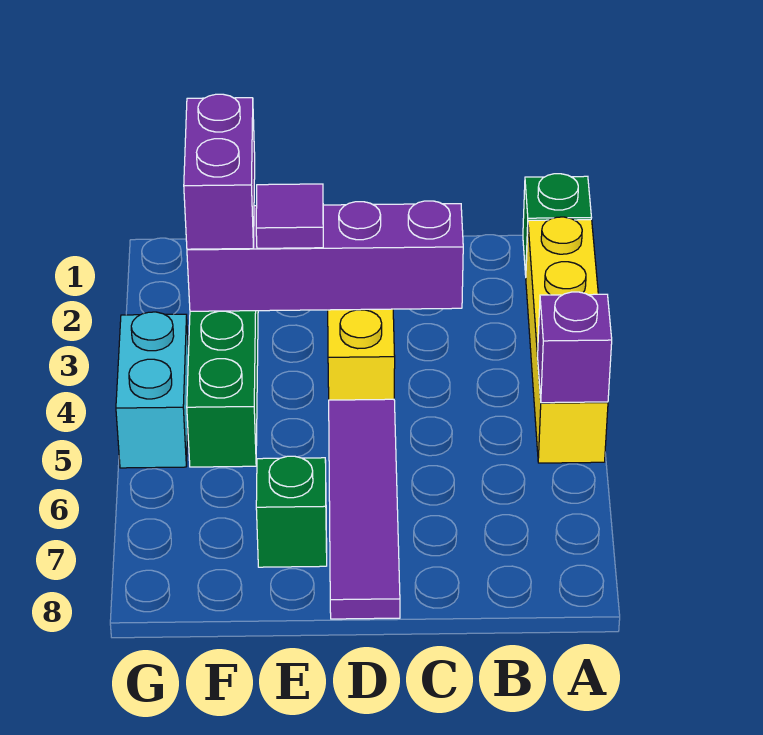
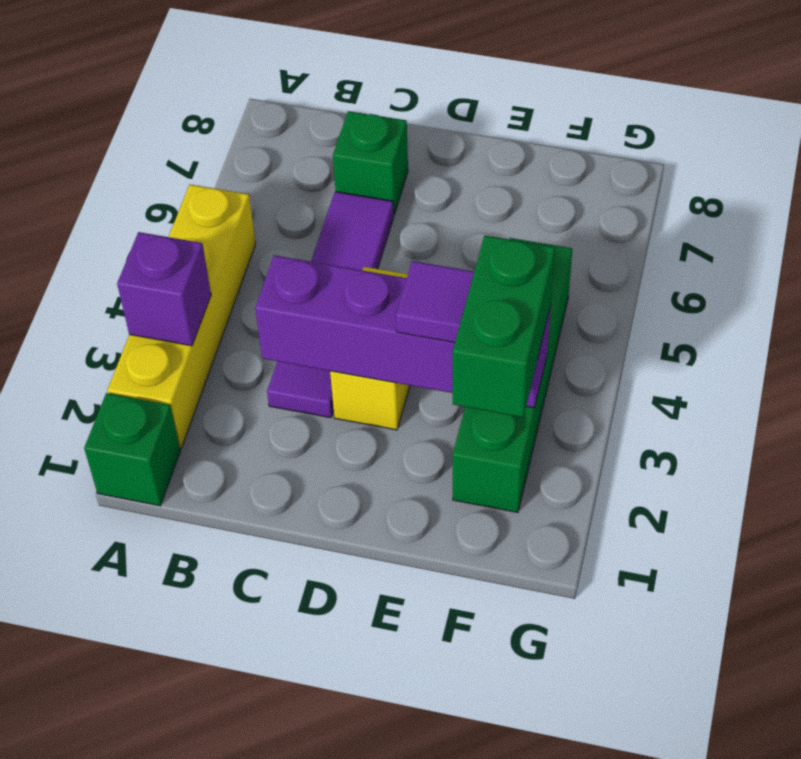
purple 1x1 brick [538,292,612,403] -> purple 1x1 brick moved to [117,232,211,346]
purple 1x4 tile [329,399,400,619] -> purple 1x4 tile moved to [267,192,394,418]
green 1x1 brick [256,456,327,567] -> green 1x1 brick moved to [333,111,408,215]
purple 1x2 brick [184,94,255,249] -> green 1x2 brick [453,236,555,417]
cyan 1x2 brick [116,312,189,468] -> none

